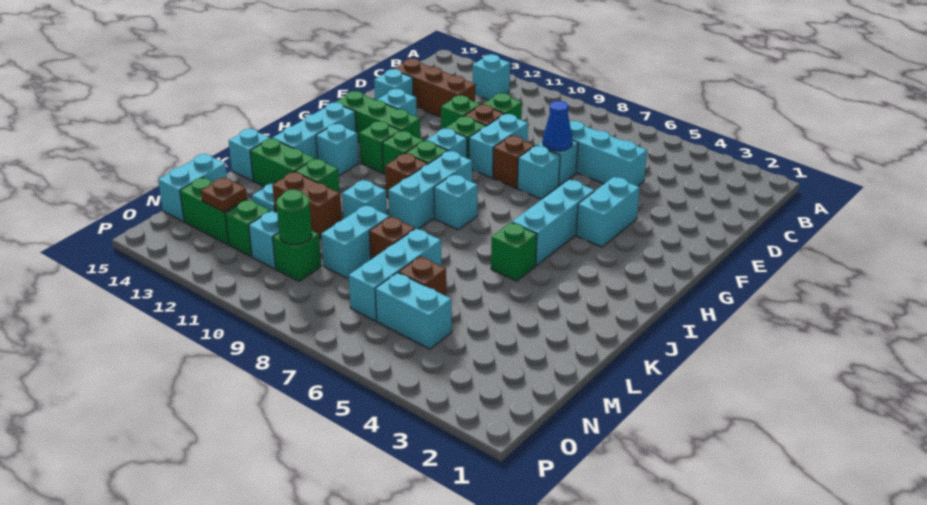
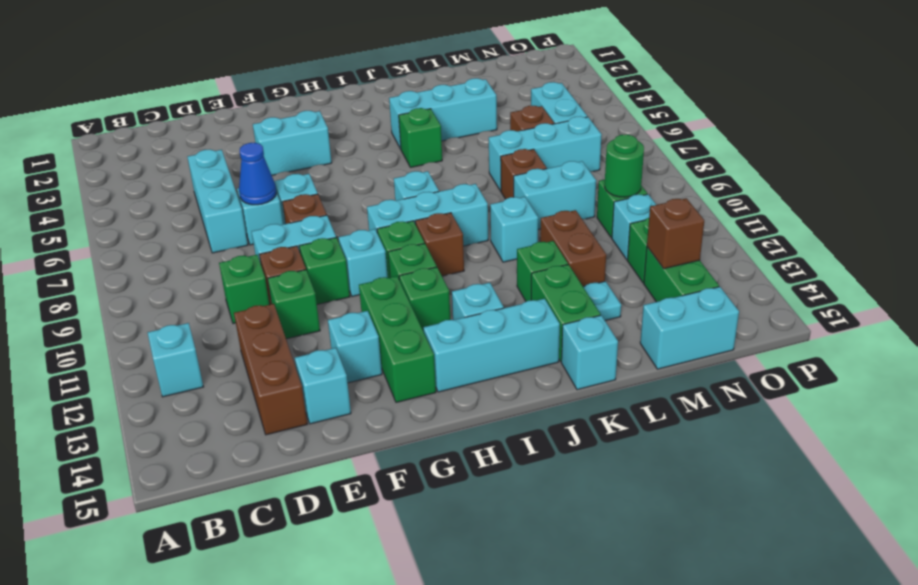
cyan 1x3 brick [512,180,594,265] -> cyan 1x3 brick moved to [389,78,497,149]
brown 1x1 plate [201,177,247,212] -> brown 1x1 brick [647,198,704,269]

